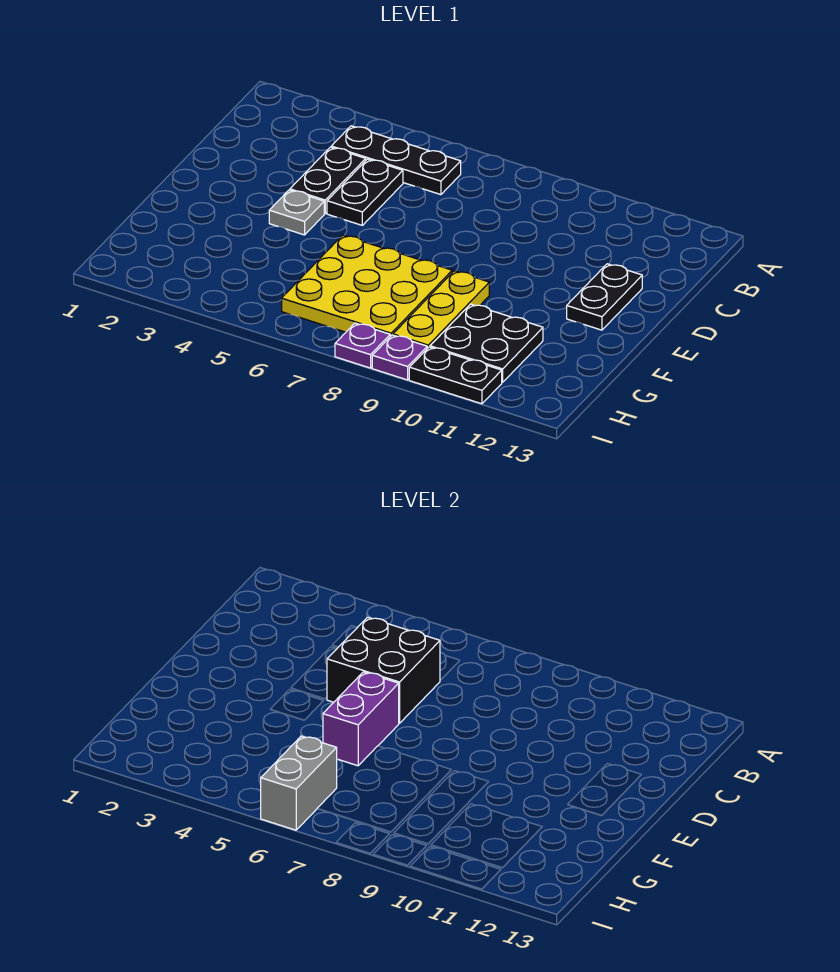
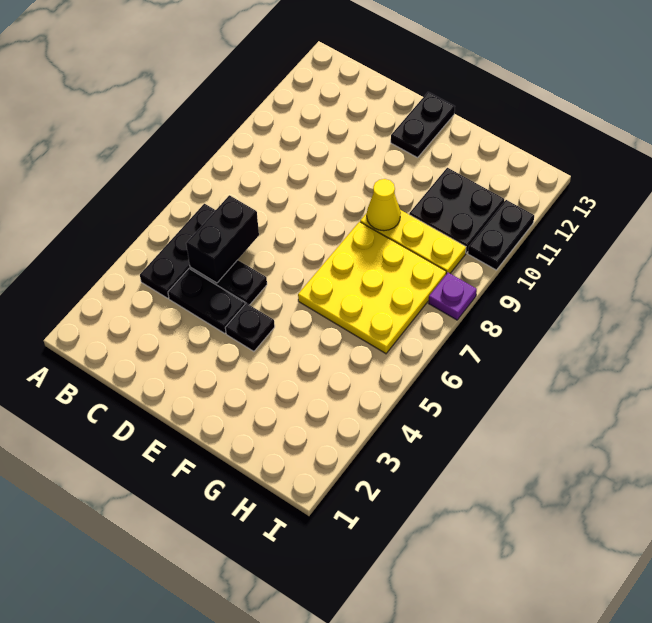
black 2x2 brick [327,617,440,723] -> black 1x2 brick [186,195,259,283]
black 1x2 plate [567,264,642,330] -> black 1x2 plate turned to [391,92,455,158]
grey 1x1 plate [269,190,324,235] -> black 1x1 plate [225,303,275,351]
purple 1x2 brick [323,672,399,766] -> none
none -> yellow 1x1 cone [367,179,401,231]
grey 1x2 brick [261,736,337,830] -> none
purple 1x1 plate [372,335,427,380] -> none

